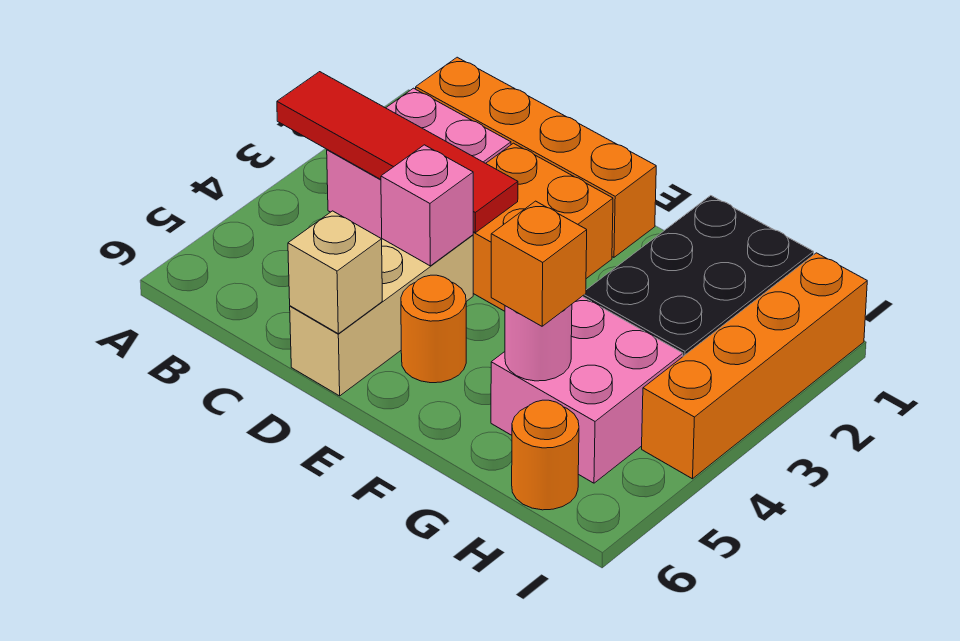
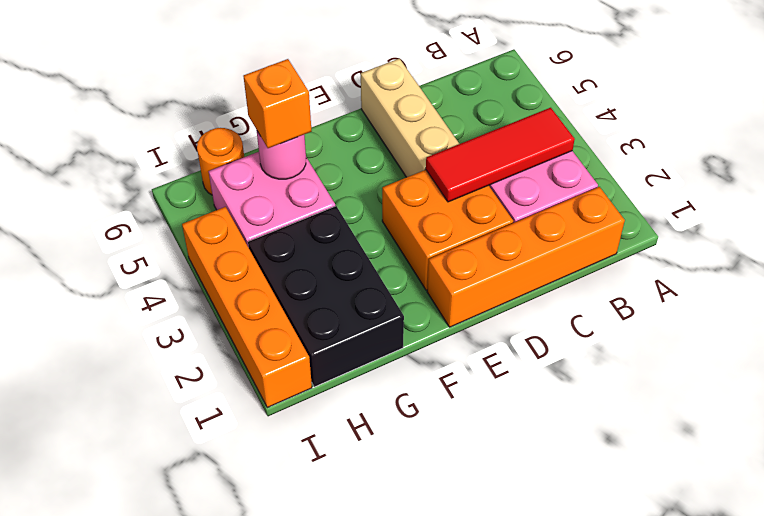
red 1x4 tile [277,72,518,233] -> red 1x3 tile [426,108,575,202]
pink 1x1 brick [381,145,473,266] -> none
tan 1x1 brick [288,211,382,334] -> none
orange 1x1 round brick [401,275,466,383] -> none

